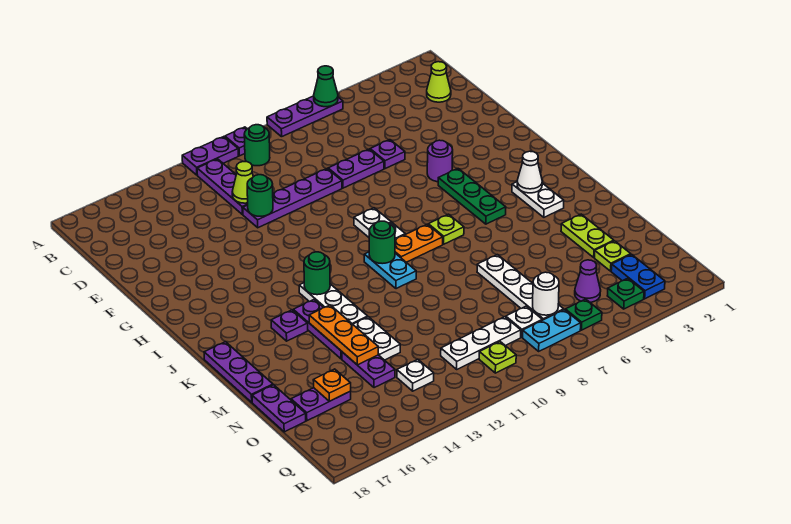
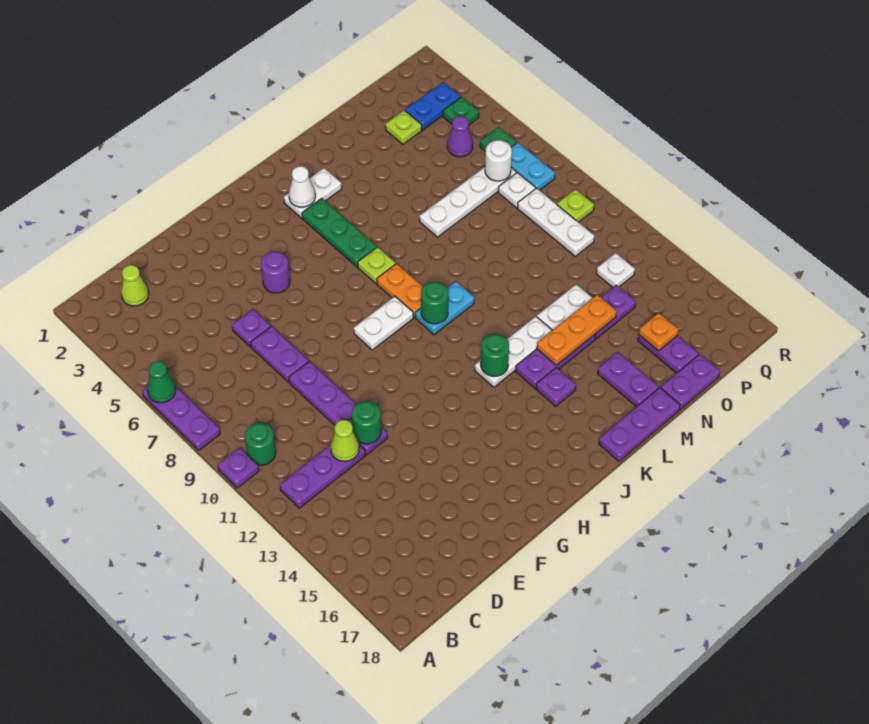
purple 1x2 plate [182,137,238,175] -> purple 1x2 plate moved to [598,352,659,407]
green 1x3 plate [438,169,506,224] -> green 1x3 plate turned to [302,198,377,267]
lime 1x2 plate [561,214,614,257] -> none

